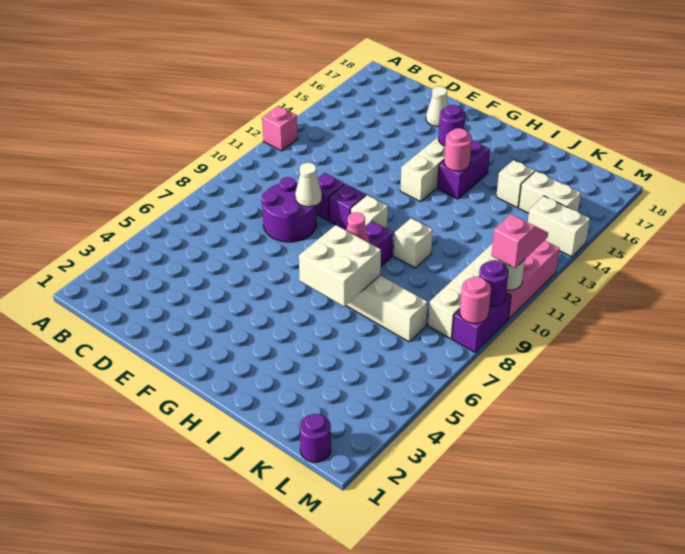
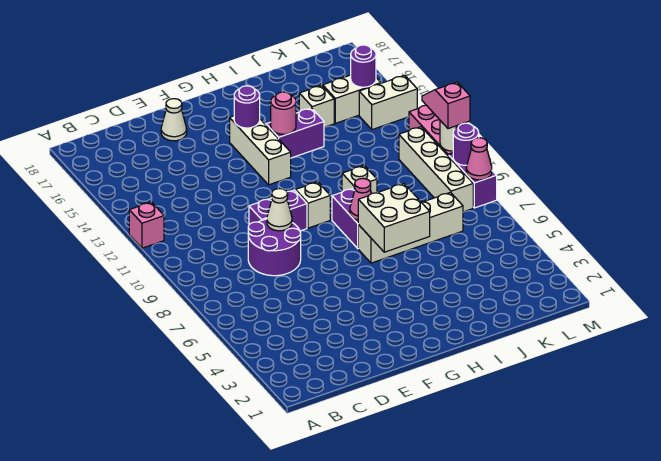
purple 1x2 brick [438,141,490,199] -> purple 1x2 brick turned to [266,108,324,158]
purple 1x1 round brick [300,414,331,462] -> purple 1x1 round brick moved to [351,45,376,87]
pink 1x1 round brick [460,277,491,323] -> pink 1x1 cone [466,138,492,180]

